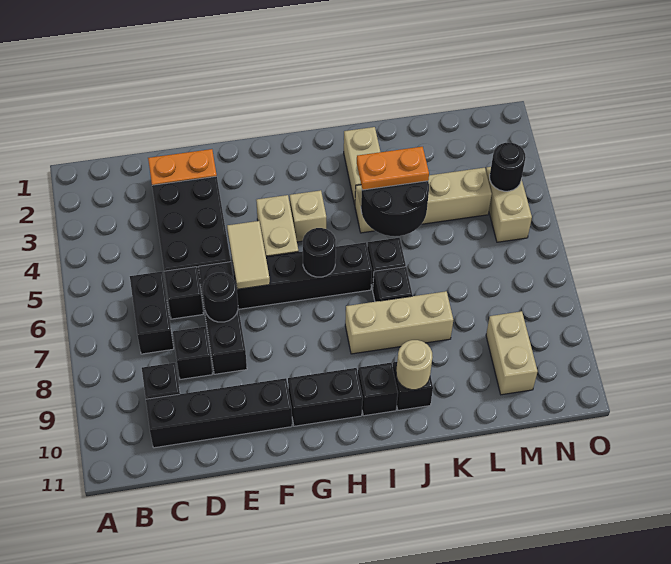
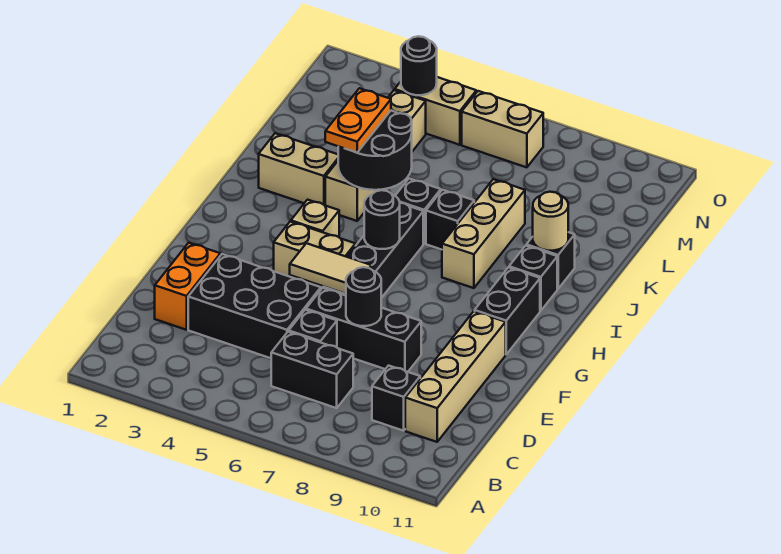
black 1x4 brick [146,378,292,448] -> tan 1x4 brick [405,311,506,442]
black 1x1 brick [173,327,212,379] -> none
tan 1x2 brick [486,311,538,395] -> tan 1x2 brick moved to [462,91,543,167]

